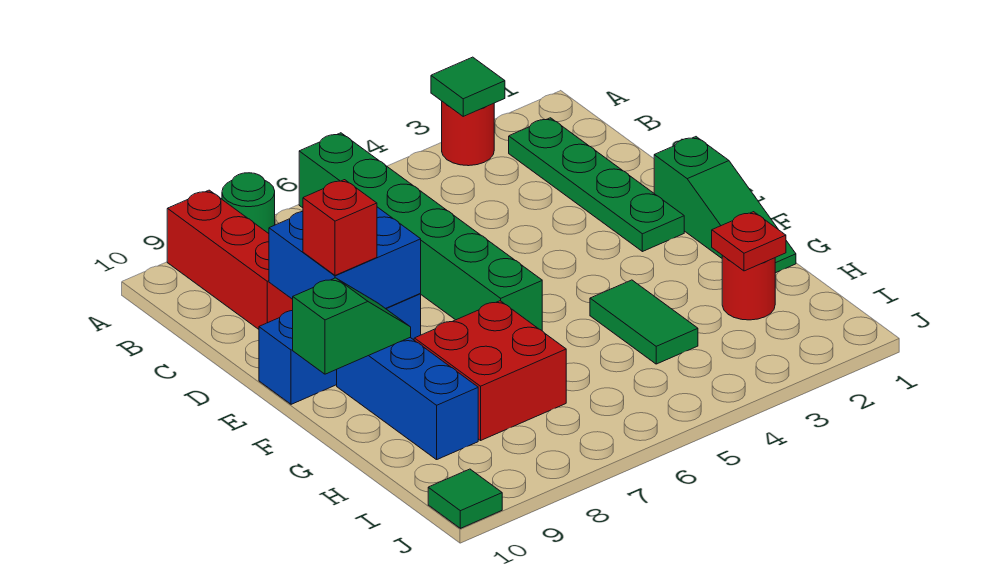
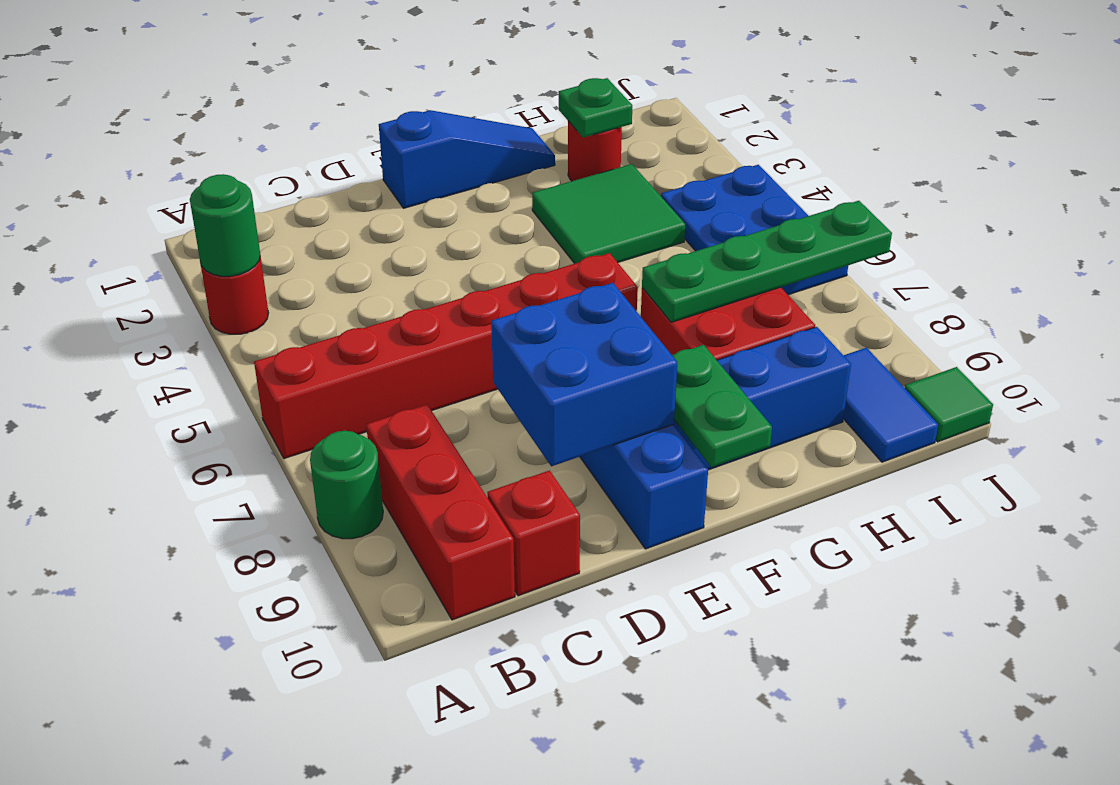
green 1x1 tile [431,57,505,116] -> green 1x1 round brick [190,174,260,276]
green 1x6 brick [299,133,542,330] -> red 1x6 brick [254,253,638,459]
red 1x3 brick [167,190,293,329] -> red 1x3 brick turned to [366,405,515,620]
green 1x4 plate [509,118,684,252] -> green 1x4 plate moved to [642,201,892,322]
green 1x3 slope [654,137,796,273] -> blue 1x3 slope [379,110,555,208]
red 1x1 brick [303,180,377,275] -> red 1x1 brick moved to [487,471,580,596]
green 1x2 slope [293,278,411,374] -> green 1x2 plate [672,345,772,467]
green 1x2 tile [590,280,698,364] -> green 2x2 tile [532,164,685,264]
red 1x1 plate [712,212,786,271] -> green 1x1 plate [559,78,632,138]
none -> blue 2x3 plate [661,165,848,295]
none -> blue 1x2 tile [843,348,938,462]

